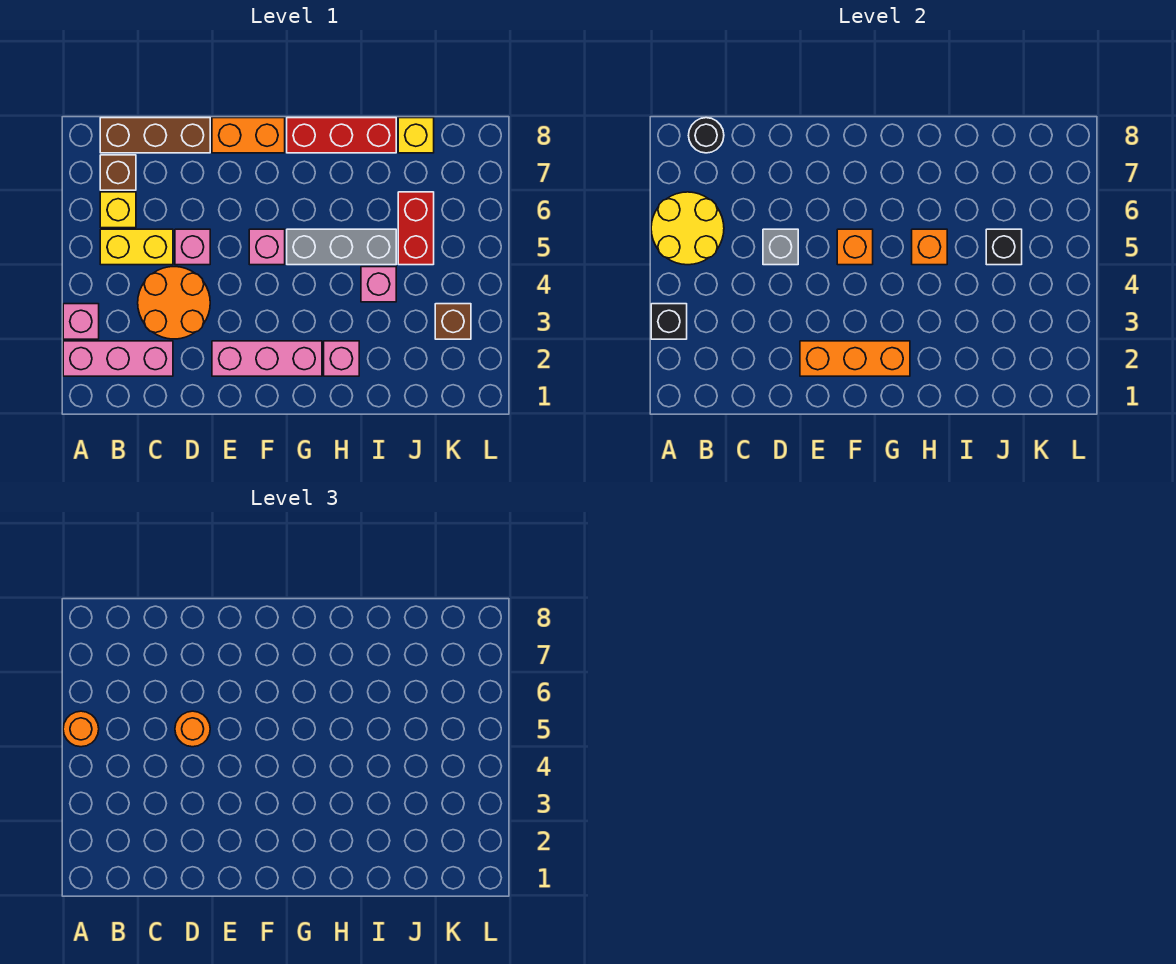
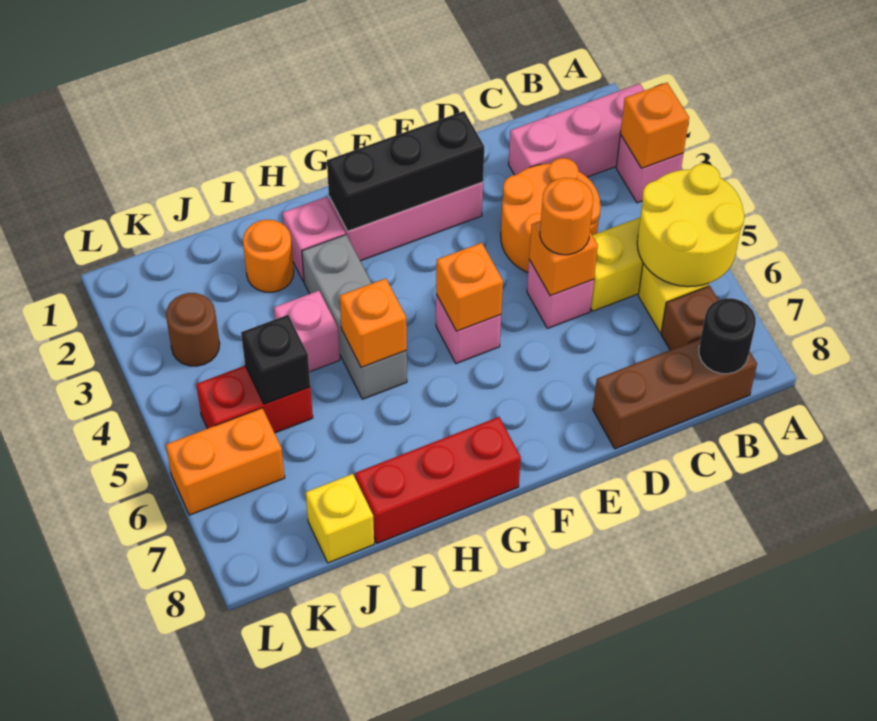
black 1x1 brick [651,304,687,339] -> orange 1x1 brick [620,83,689,168]
orange 1x1 round brick [63,711,99,747] -> orange 1x1 round brick moved to [243,220,294,292]
grey 1x1 brick [763,229,798,265] -> orange 1x1 brick [529,221,598,296]
orange 1x3 brick [800,341,910,376] -> black 1x3 brick [327,111,484,231]
orange 1x2 brick [212,118,285,153] -> orange 1x2 brick moved to [166,408,285,515]
grey 1x3 brick [287,229,396,265] -> grey 1x3 brick turned to [302,235,407,399]
red 1x2 brick [398,192,434,265] -> red 1x2 brick turned to [196,366,313,433]
brown 1x1 brick [435,304,471,339] -> brown 1x1 round brick [166,293,220,366]

